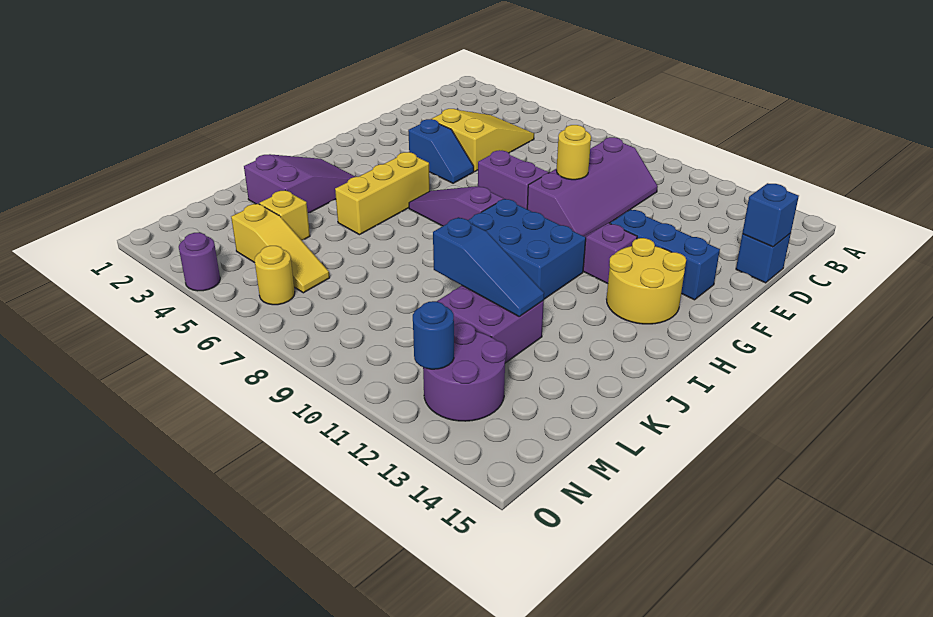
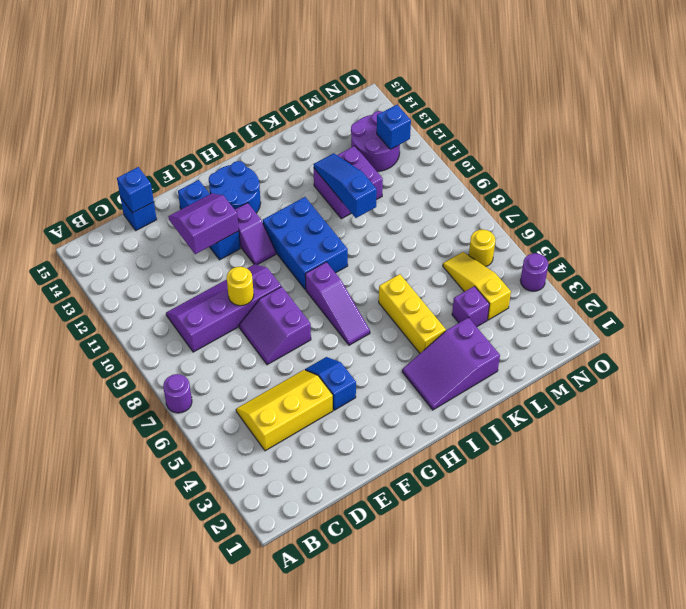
none -> purple 1x1 round brick [163,374,192,413]
yellow 2x3 slope [432,109,534,172] -> yellow 2x3 slope turned to [236,370,333,451]
none -> purple 2x2 slope [168,193,239,254]
yellow 2x2 round brick [607,238,686,324] -> blue 2x2 round brick [209,161,261,213]
yellow 1x3 brick [335,152,430,235] -> yellow 1x3 brick turned to [379,274,446,353]
yellow 1x1 brick [259,190,310,240] -> purple 1x1 brick [452,286,489,327]
blue 1x1 round brick [413,301,454,369] -> blue 1x1 brick [377,105,411,149]

